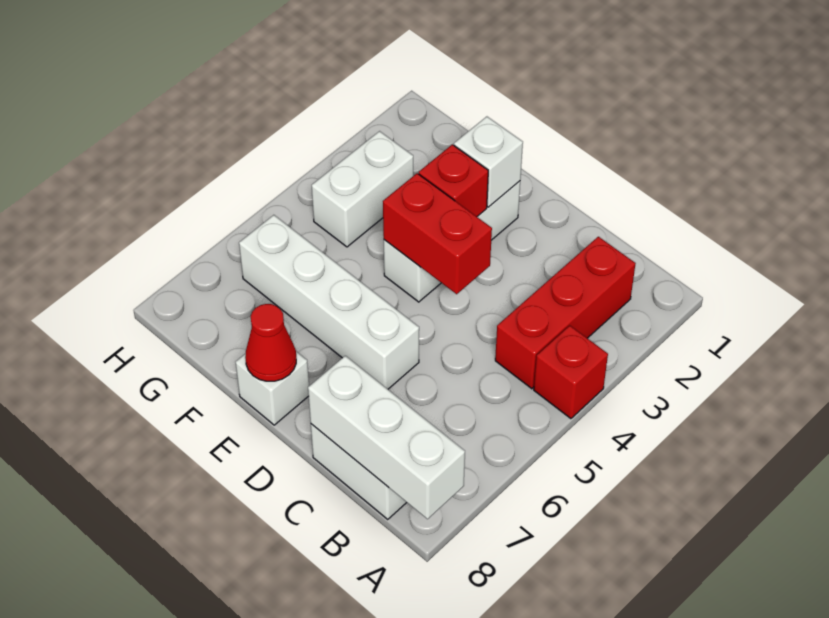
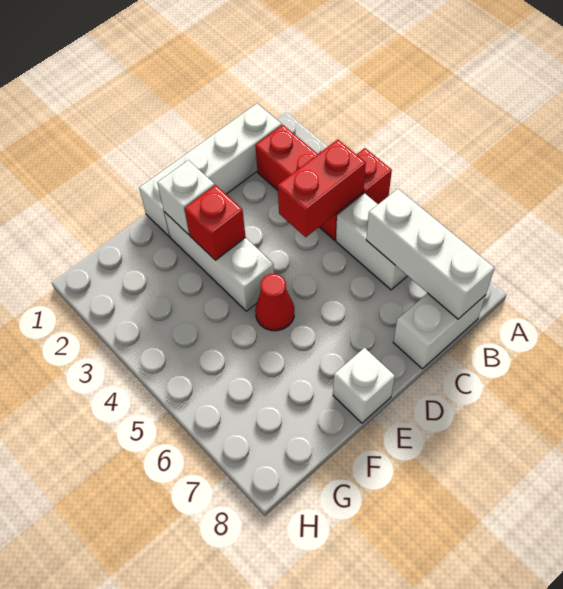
white 1x3 brick [308,356,465,519] -> white 1x3 brick turned to [366,189,494,319]
red 1x2 brick [383,173,492,294] -> red 1x2 brick moved to [278,139,366,237]
white 1x4 brick [239,215,419,389] -> white 1x4 brick moved to [139,103,282,237]
red 1x1 cone [245,304,296,381] -> red 1x1 cone moved to [255,274,294,331]
white 1x2 brick [312,131,413,247] -> white 1x2 brick moved to [336,194,407,290]

